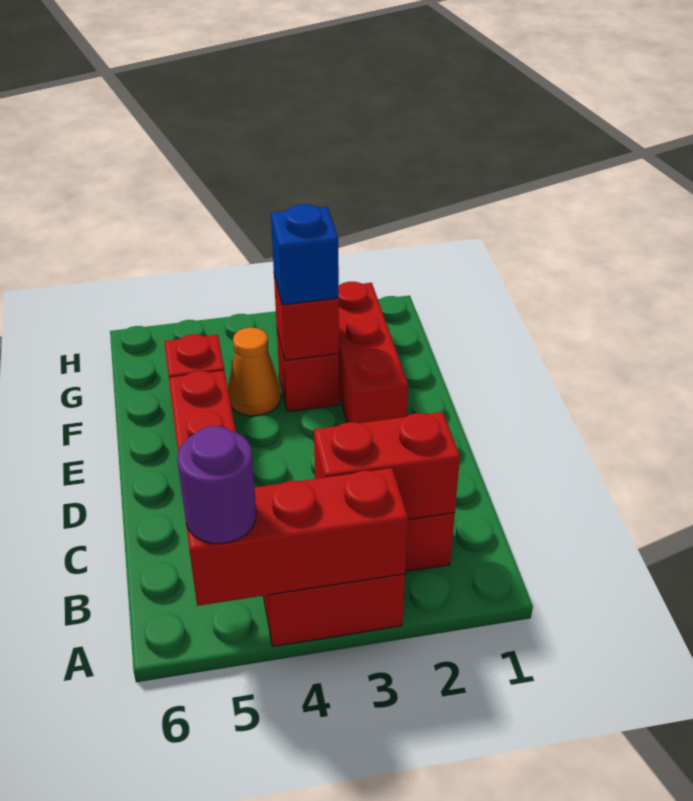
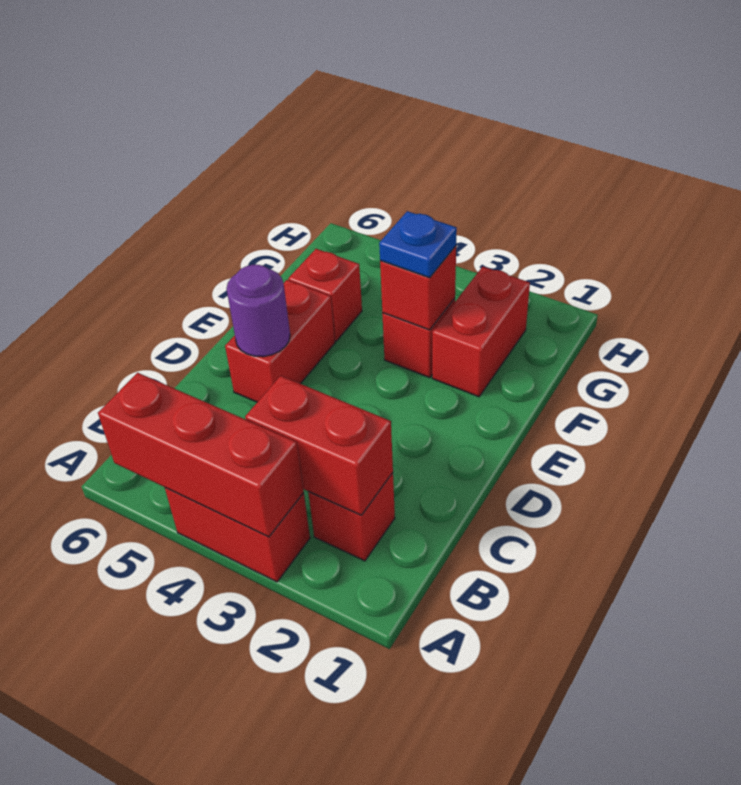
purple 1x1 round brick [177,426,256,544] -> purple 1x1 round brick moved to [227,265,290,357]
red 1x3 brick [338,282,408,423] -> red 1x2 brick [432,267,530,397]
blue 1x1 brick [271,204,339,305] -> blue 1x1 plate [379,211,457,278]
orange 1x1 cone [228,328,281,416] -> none

